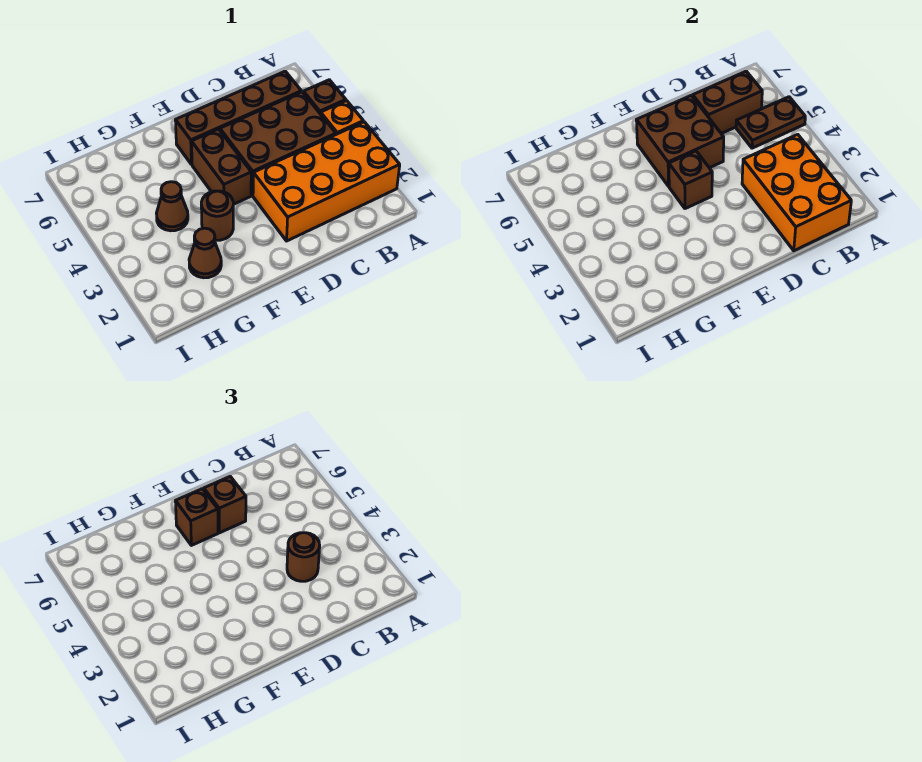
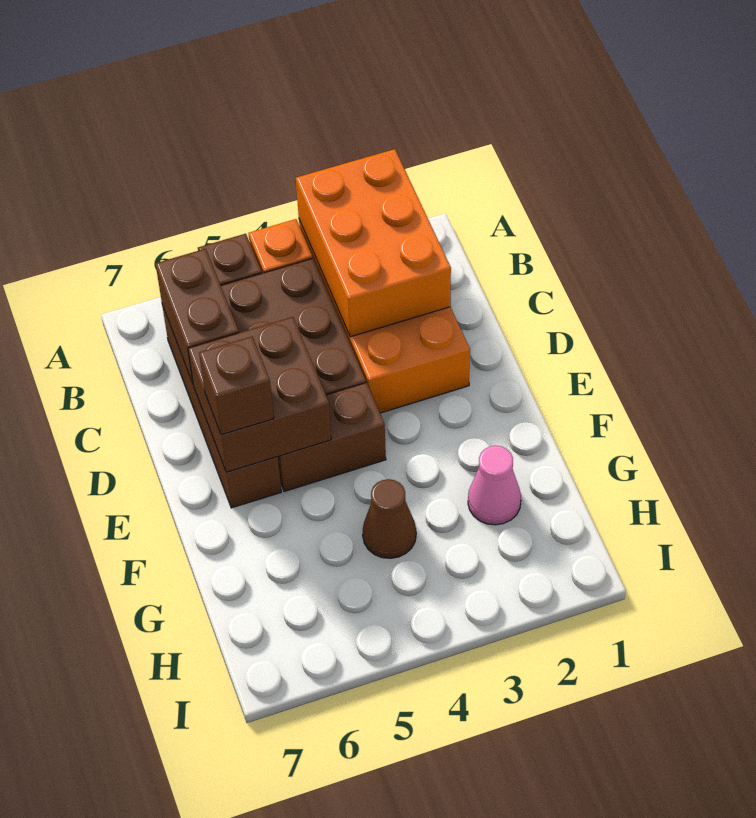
brown 1x2 plate [736,97,805,148] -> none
orange 2x3 brick [742,134,851,251] -> orange 2x3 brick turned to [296,149,451,337]
brown 1x1 round brick [287,533,320,581] -> none
brown 1x1 brick [204,477,246,533] -> none
brown 1x1 brick [669,151,712,209] -> none
brown 1x1 round brick [201,191,233,240] -> none
brown 1x1 cone [189,228,221,278] -> pink 1x1 cone [468,446,521,525]

